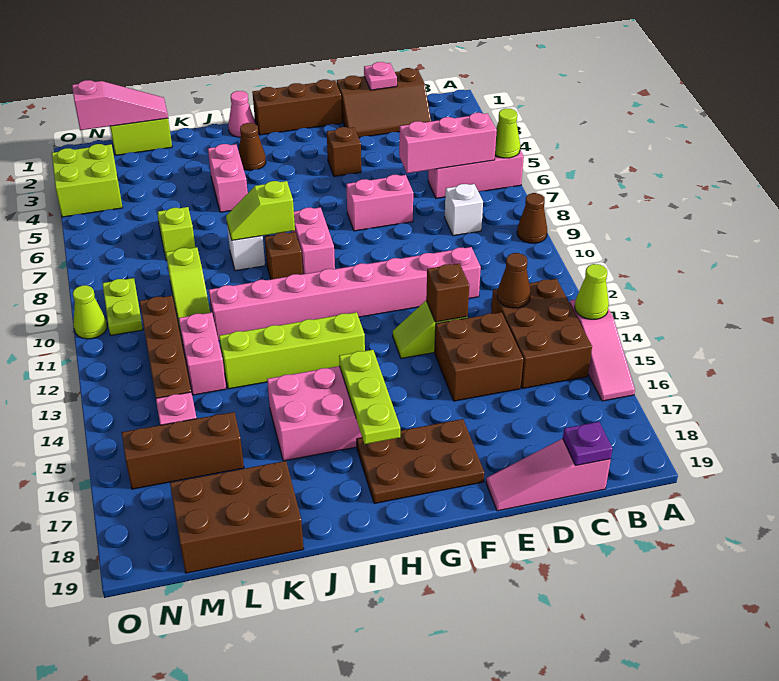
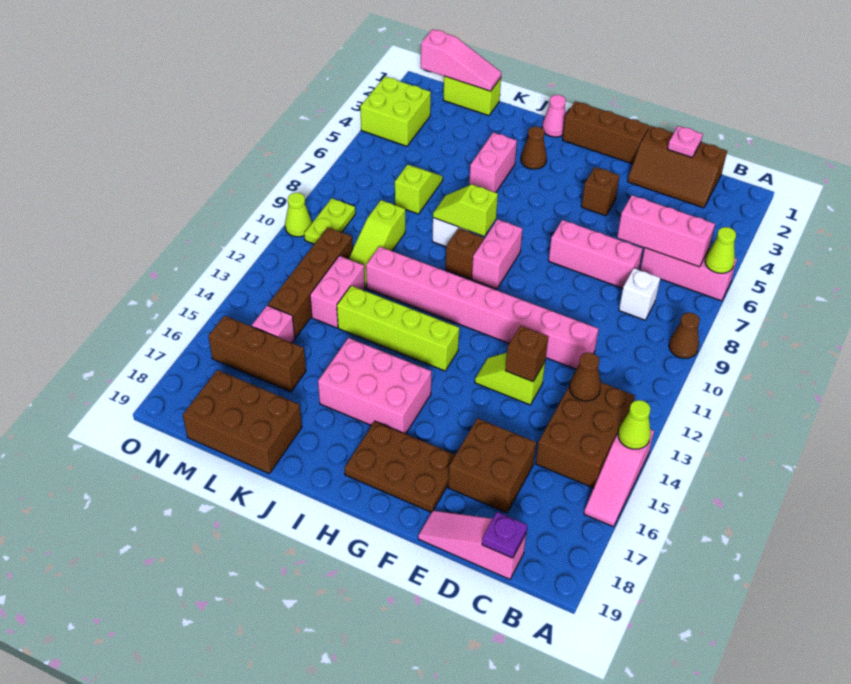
brown 2x2 brick [435,312,523,401] -> brown 2x2 brick moved to [448,418,536,513]
pink 1x2 brick [346,175,413,231] -> pink 1x3 brick [549,220,643,288]
lime 1x3 plate [339,350,400,444] -> none

